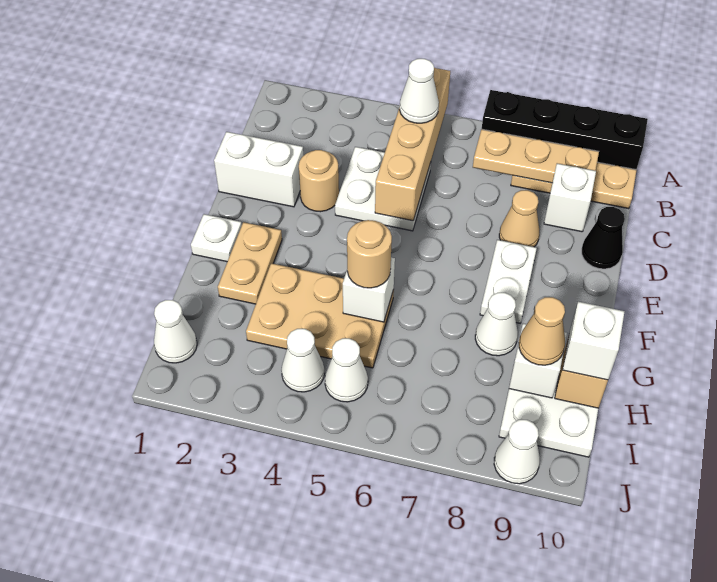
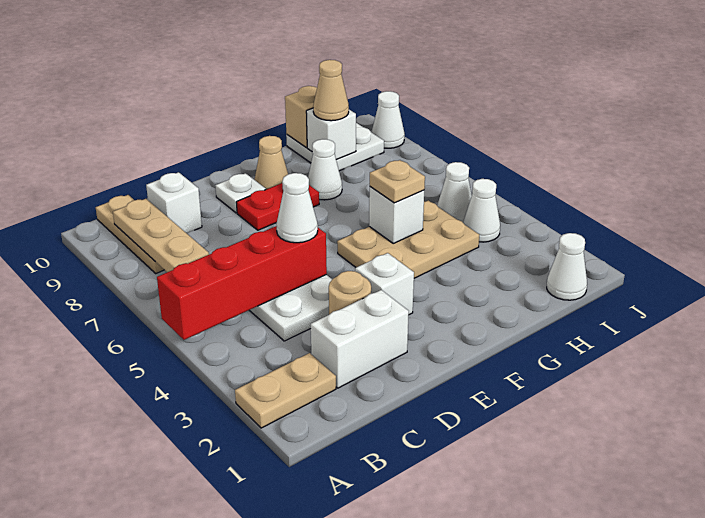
tan 1x4 brick [375,68,450,221] -> red 1x4 brick [157,226,327,340]
black 1x4 brick [482,90,648,170] -> none
white 1x1 cone [400,59,439,123] -> white 1x1 cone moved to [276,173,318,243]
white 1x2 brick [214,132,304,207] -> white 1x2 brick turned to [311,290,409,388]
tan 1x1 cone [499,190,539,247] -> tan 1x1 cone moved to [254,136,288,189]
black 1x1 cone [582,207,625,269] -> none
white 1x2 plate [480,240,537,323] -> red 1x2 plate [236,183,319,230]
white 1x1 plate [191,214,242,262] -> white 1x1 plate moved to [215,173,266,213]
tan 1x2 plate [218,222,282,304] -> tan 1x2 plate moved to [235,353,336,428]
tan 2x3 plate [246,263,394,368] -> tan 2x3 plate turned to [337,201,479,278]
tan 1x1 round brick [347,220,392,288] -> tan 1x1 plate [370,160,425,203]
white 1x1 brick [563,302,625,380] -> white 1x1 brick moved to [355,253,414,315]

